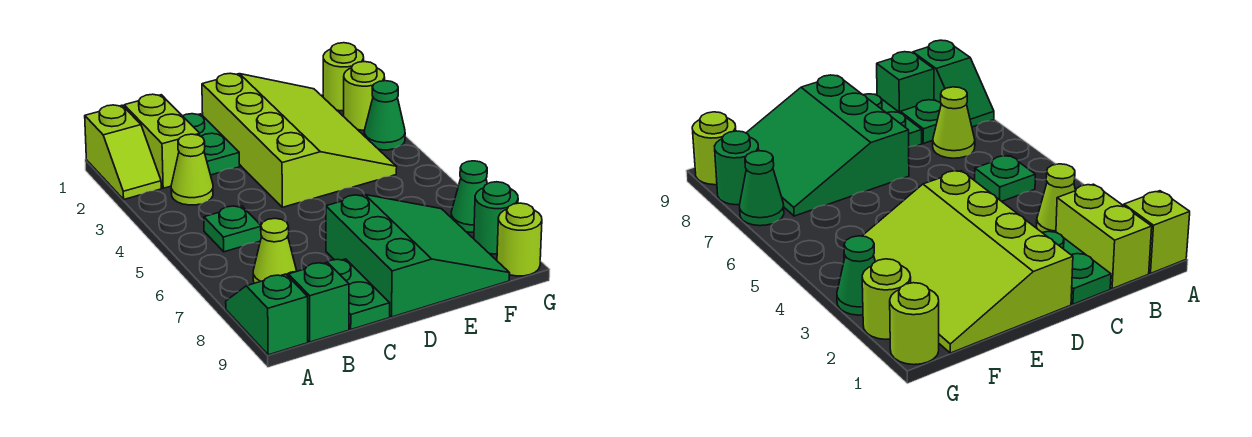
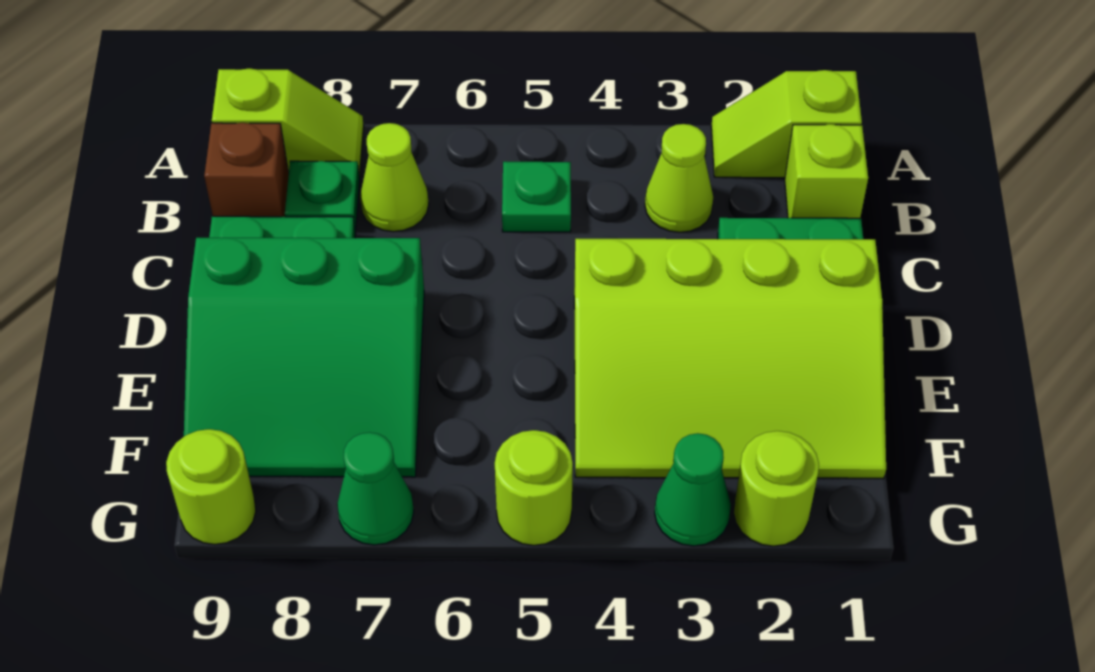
green 1x2 slope [226,274,308,355] -> lime 1x2 slope [212,68,364,176]
lime 1x2 brick [124,94,200,188] -> lime 1x1 brick [785,124,868,218]
green 1x1 brick [288,262,349,342] -> brown 1x1 brick [204,123,289,217]
lime 1x1 round brick [323,43,364,111] -> lime 1x1 round brick moved to [495,430,573,545]
green 1x1 round brick [474,182,518,254] -> none

